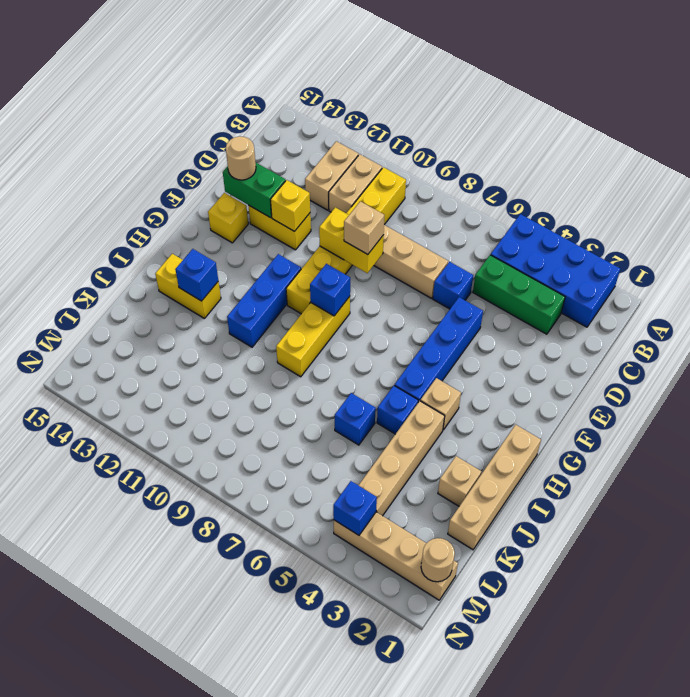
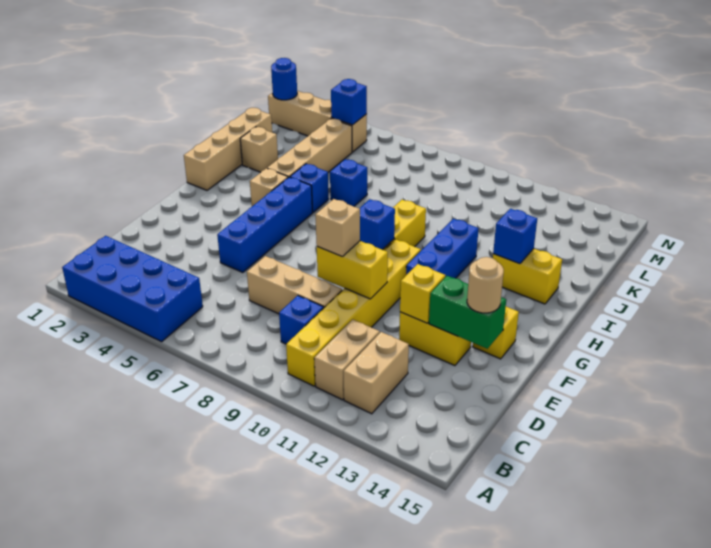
green 1x3 brick [473,255,565,334] -> none
blue 1x1 brick [433,262,473,309] -> blue 1x1 brick moved to [279,296,324,344]
tan 1x1 round brick [421,538,455,582] -> blue 1x1 round brick [271,58,297,100]

